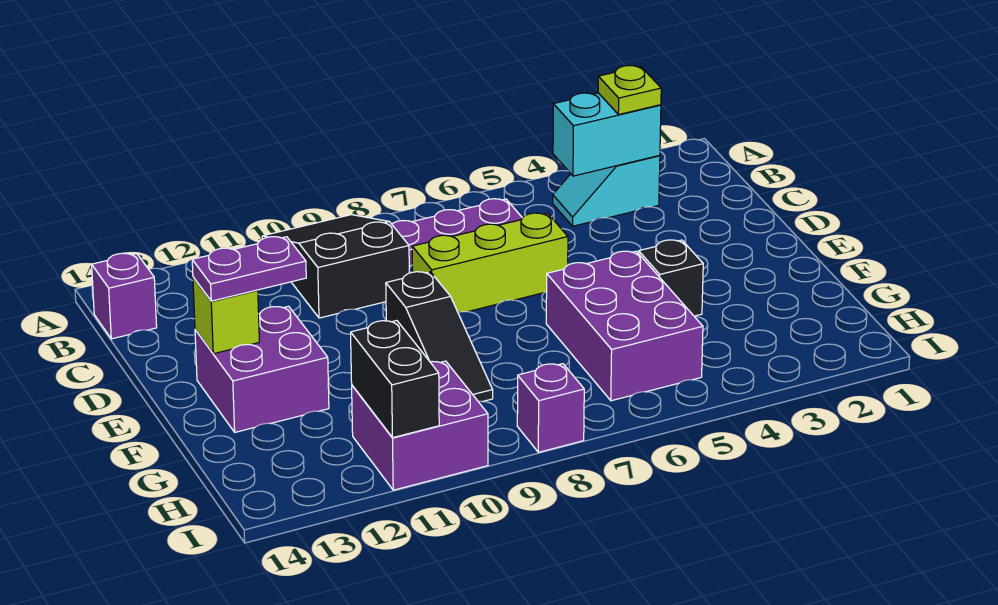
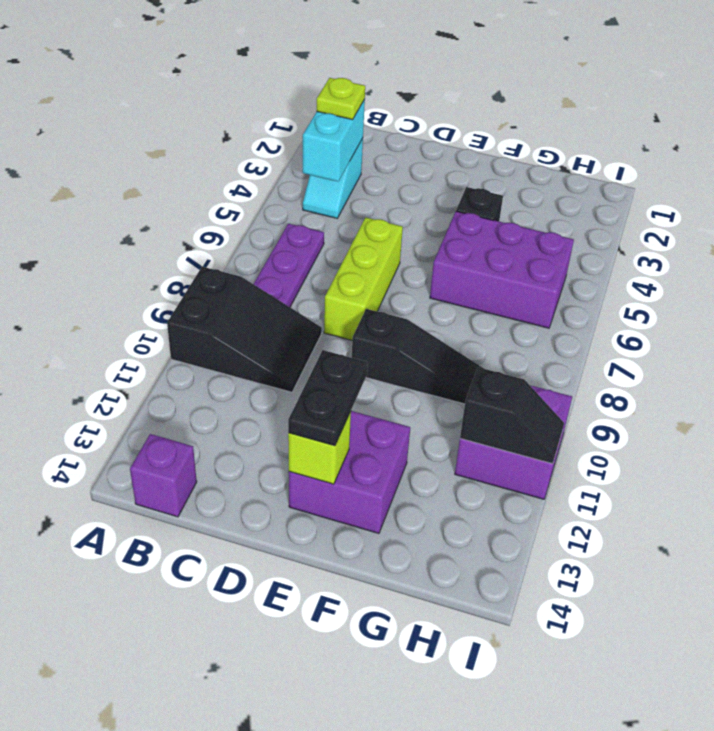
black 2x3 slope [262,215,409,318] -> black 2x3 slope turned to [167,267,322,392]
purple 1x2 plate [192,237,306,301] -> black 1x2 plate [288,350,368,446]
black 1x2 brick [351,321,439,438] -> black 1x2 slope [460,367,564,464]
purple 1x1 brick [517,364,584,452] -> none

